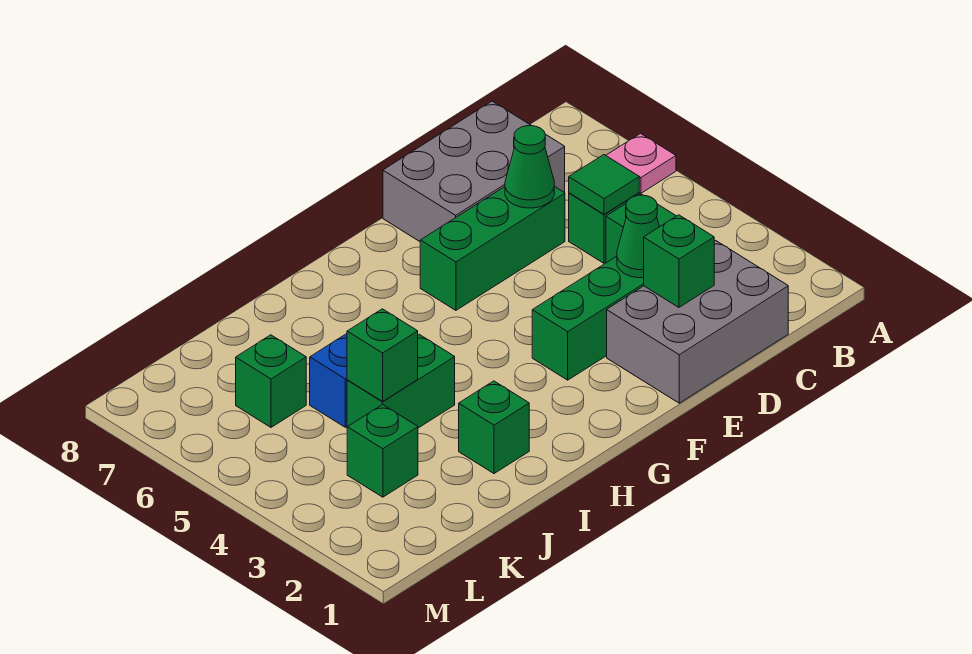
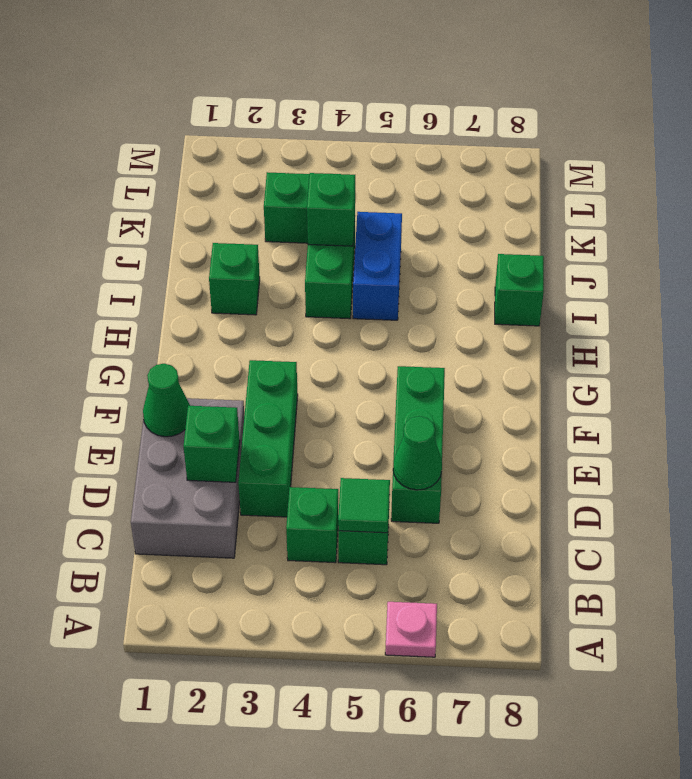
grey 2x3 brick [383,101,565,241] -> none
green 1x1 cone [617,195,659,278] -> green 1x1 cone moved to [143,364,190,437]
green 1x1 brick [236,335,306,427] -> green 1x1 brick moved to [495,254,544,326]

